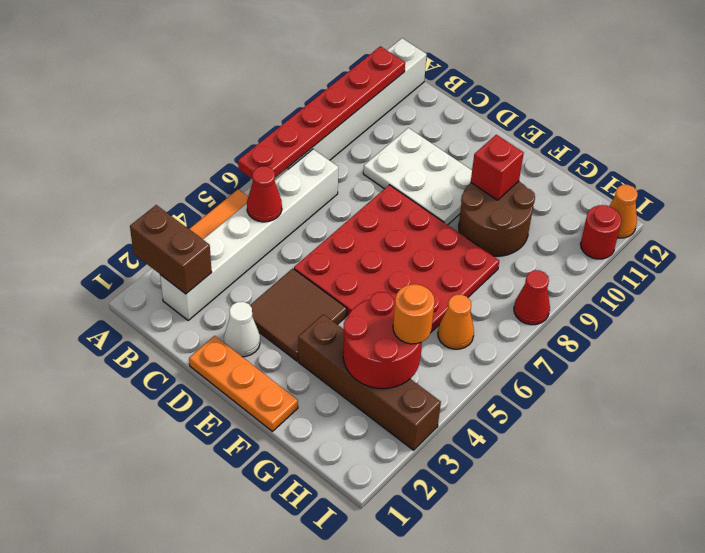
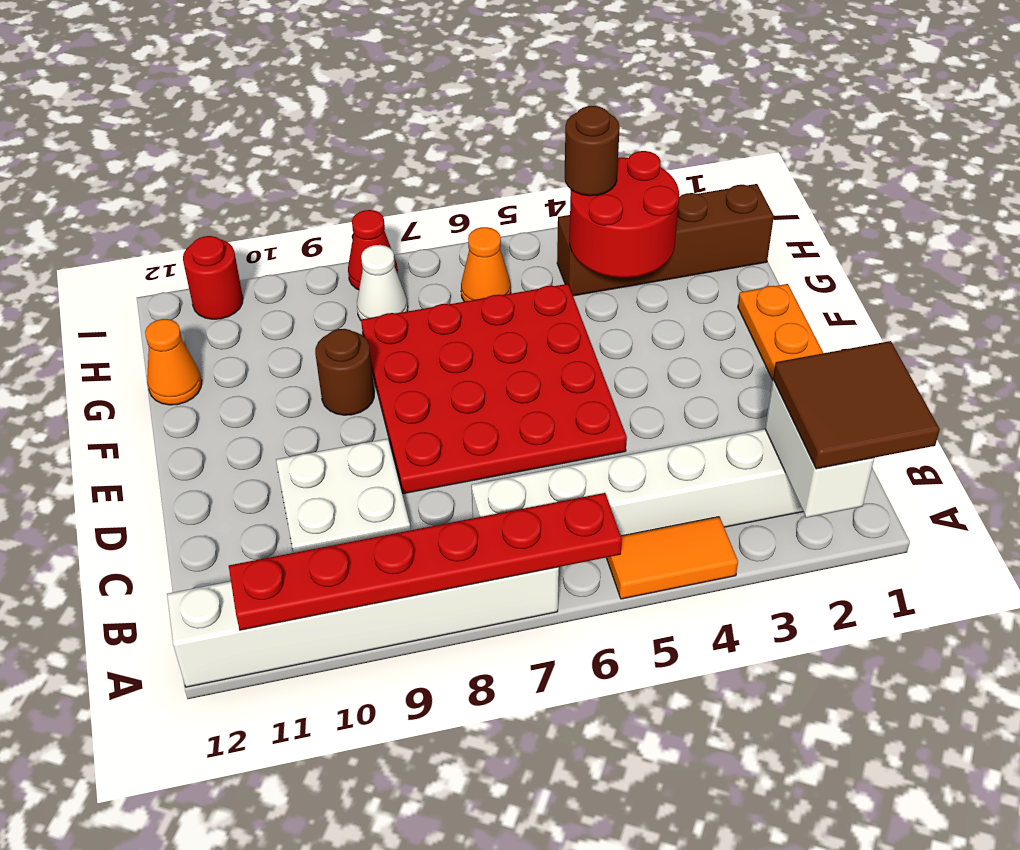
brown 1x2 brick [130,205,212,294] -> white 1x2 brick [765,380,874,518]
red 1x1 cone [247,166,282,222] -> none
white 2x3 plate [363,128,472,225] -> white 2x2 plate [276,439,410,553]
white 1x1 cone [224,302,260,357] -> white 1x1 cone moved to [357,245,408,320]
brown 2x2 tile [250,268,347,361] -> brown 2x2 tile moved to [773,341,940,469]
brown 1x4 brick [298,314,441,450] -> brown 1x4 brick turned to [557,184,774,296]
brown 2x2 round brick [459,181,535,256] -> brown 1x1 round brick [315,329,374,415]
red 1x1 brick [471,135,524,200] -> none
orange 1x1 round brick [393,284,435,344] -> brown 1x1 round brick [564,106,620,196]
orange 1x1 cone [609,185,638,238] -> orange 1x1 cone moved to [145,319,202,405]

